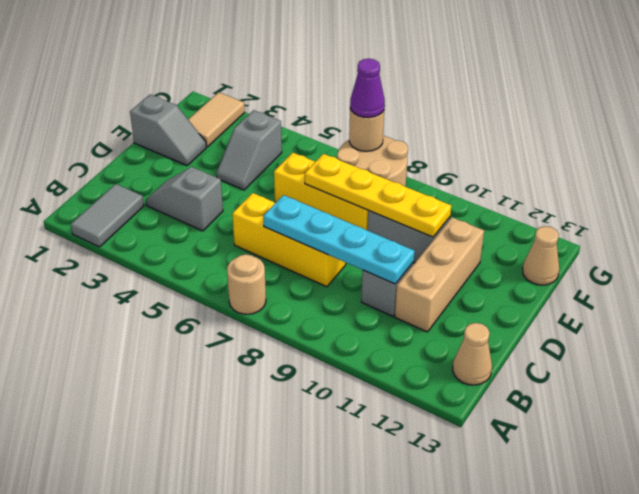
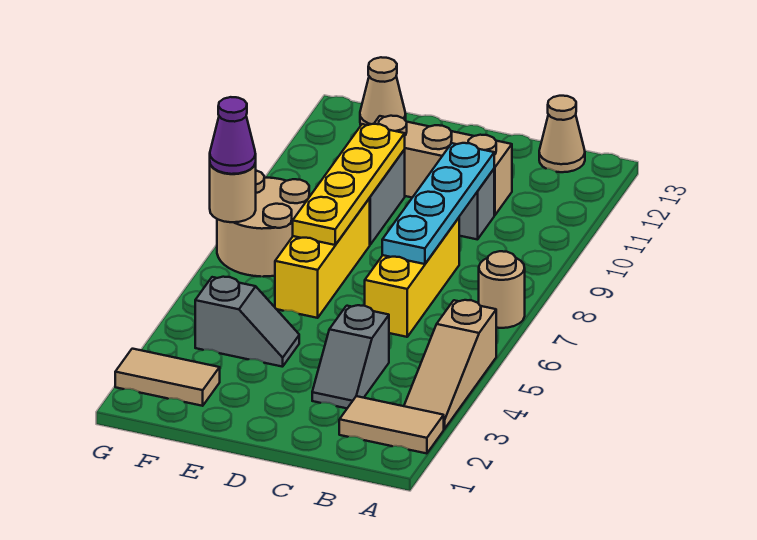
grey 1x2 tile [71,184,144,247] -> tan 1x2 tile [339,396,444,453]
none -> tan 1x3 slope [404,300,496,429]
grey 1x2 slope [130,94,206,165] -> none

